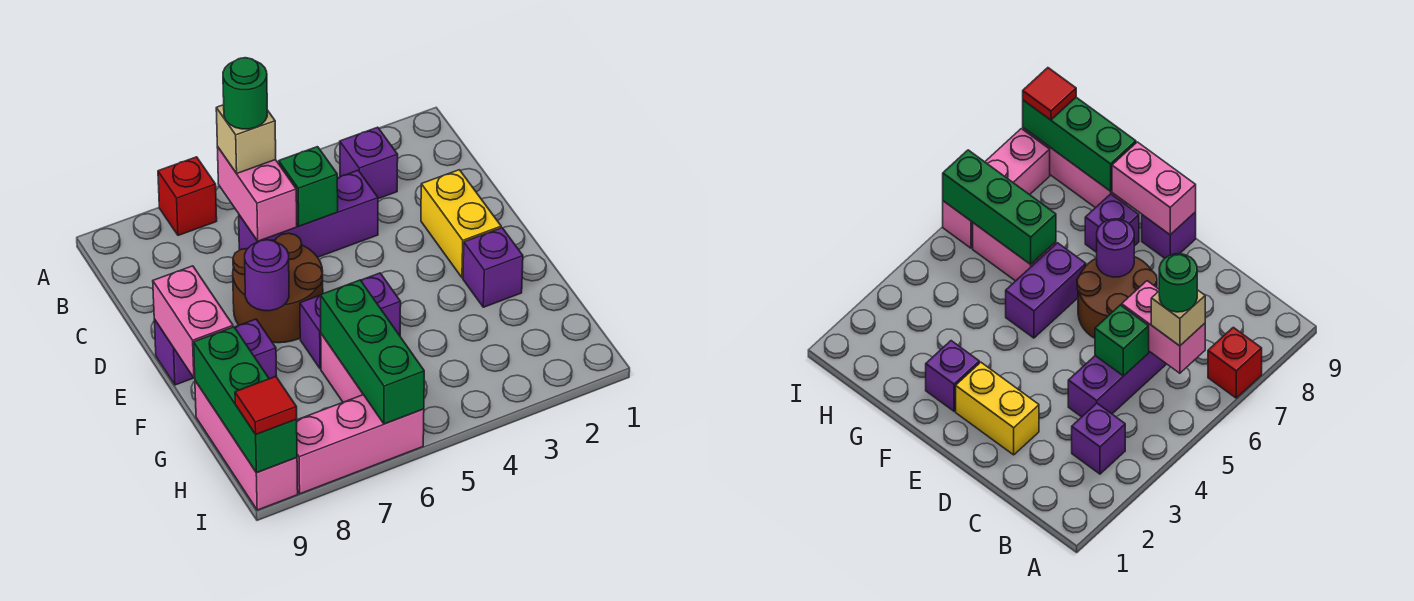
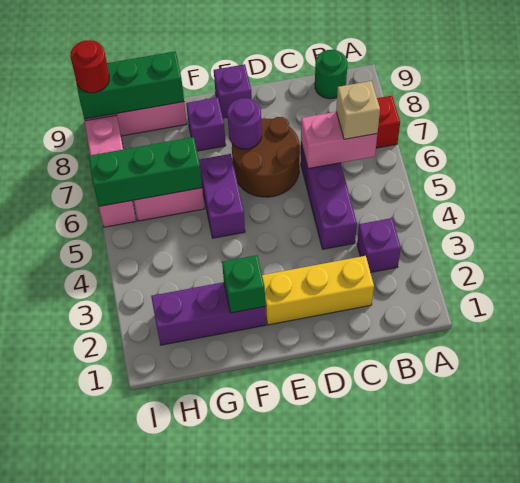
green 1x1 round brick [223,58,267,129] -> green 1x1 round brick moved to [315,50,347,99]
green 1x1 brick [279,147,338,226] -> green 1x1 brick moved to [222,255,265,313]
yellow 1x2 brick [421,170,501,278] -> yellow 1x3 brick [262,256,374,325]
pink 1x2 brick [153,266,233,378] -> none
purple 1x1 brick [463,228,523,307] -> purple 1x3 brick [151,282,266,345]
red 1x1 tile [235,377,297,434] -> red 1x1 round brick [70,40,109,93]

